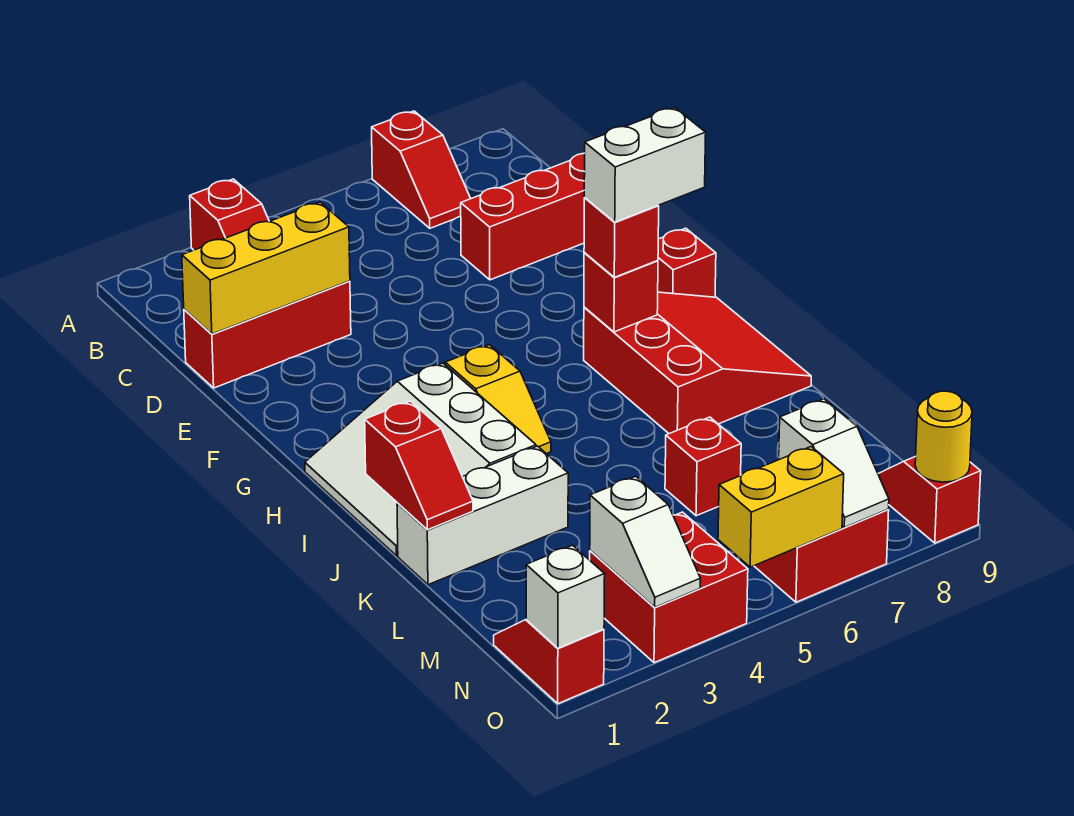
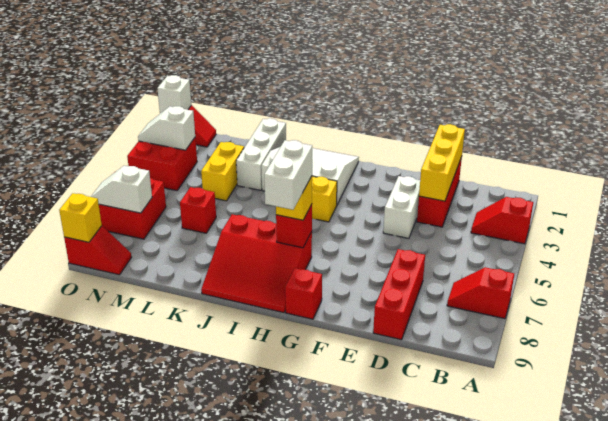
none -> white 1x2 brick [383,176,420,238]
red 1x1 brick [584,198,659,277] -> yellow 1x1 brick [276,176,312,220]
red 1x2 slope [365,401,473,530] -> none
yellow 1x2 brick [718,447,844,567] -> yellow 1x2 brick moved to [201,142,244,201]
yellow 1x1 round brick [915,391,972,482] -> yellow 1x1 brick [59,193,102,242]

